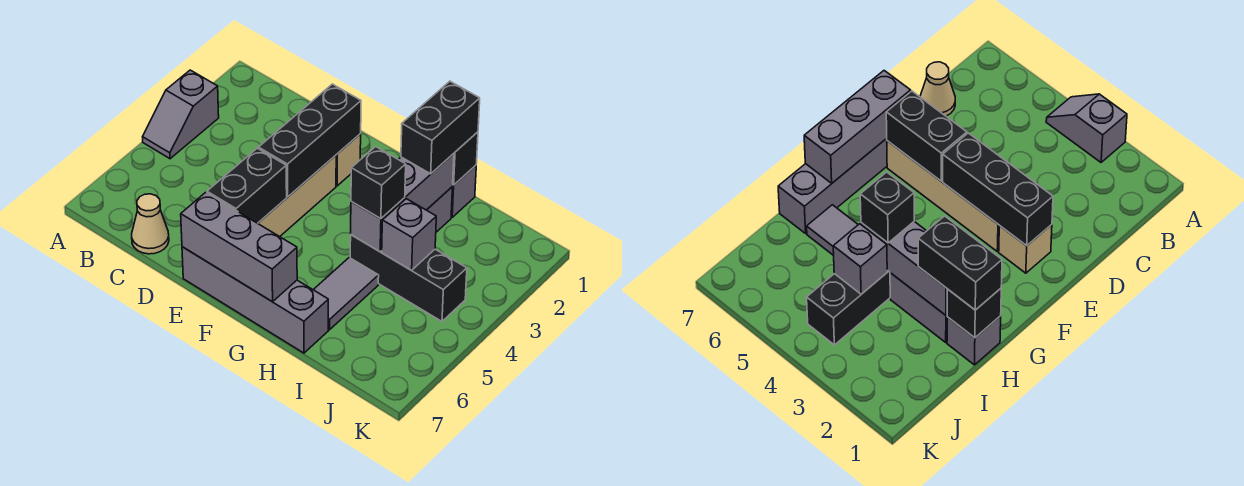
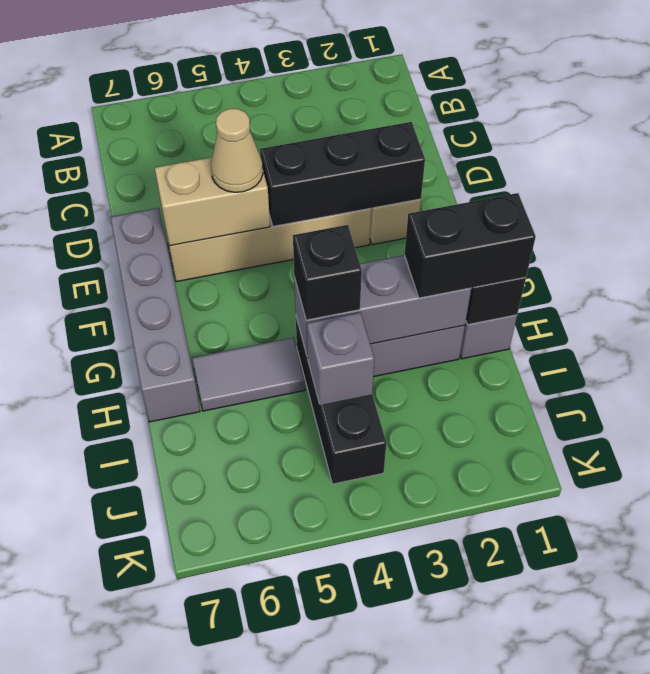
grey 1x2 slope [143,70,219,159] -> none
tan 1x1 cone [132,194,169,254] -> tan 1x1 cone moved to [211,109,263,192]
black 1x2 brick [207,148,287,223] -> tan 1x2 brick [155,157,270,246]
grey 1x3 brick [181,192,297,302] -> none

